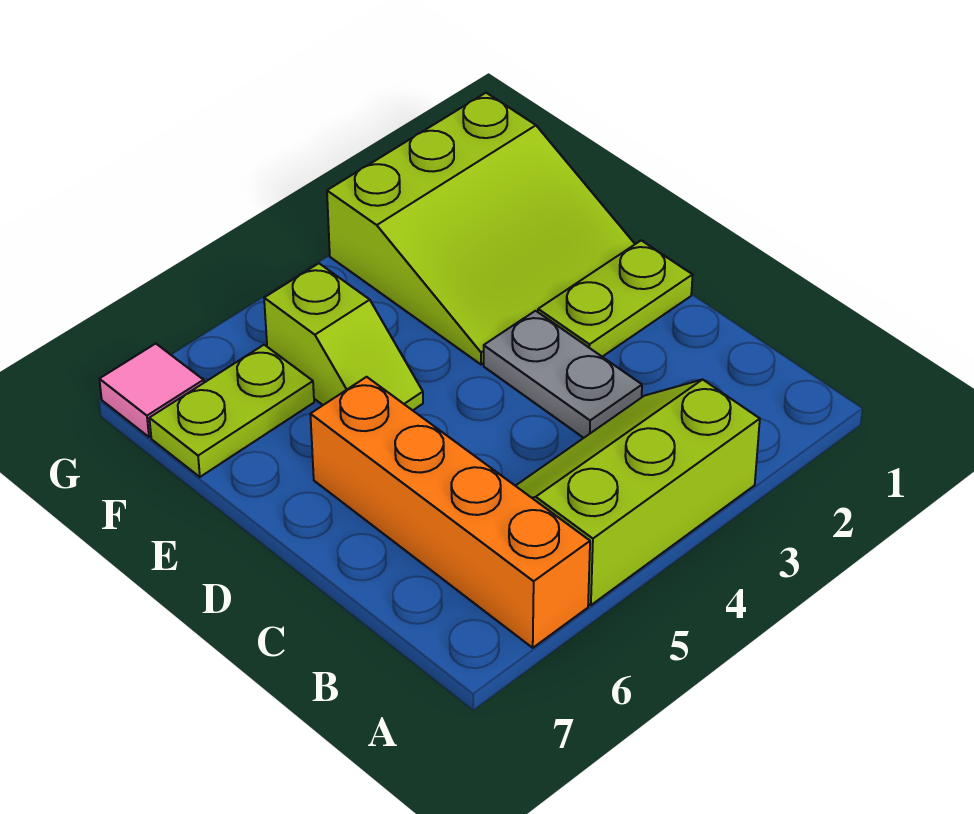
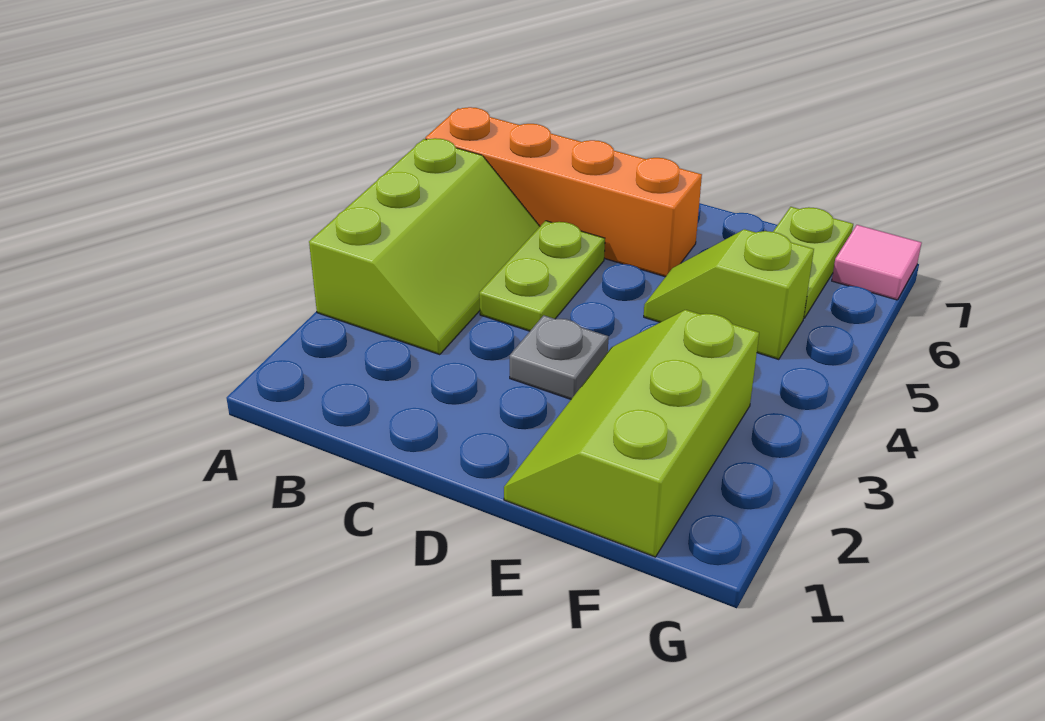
grey 1x2 plate [484,311,642,438] -> grey 1x1 plate [509,315,608,399]
lime 1x2 plate [538,240,693,357] -> lime 1x2 plate moved to [479,221,605,331]
lime 3x3 slope [327,93,635,365] -> lime 2x3 slope [504,310,759,557]

